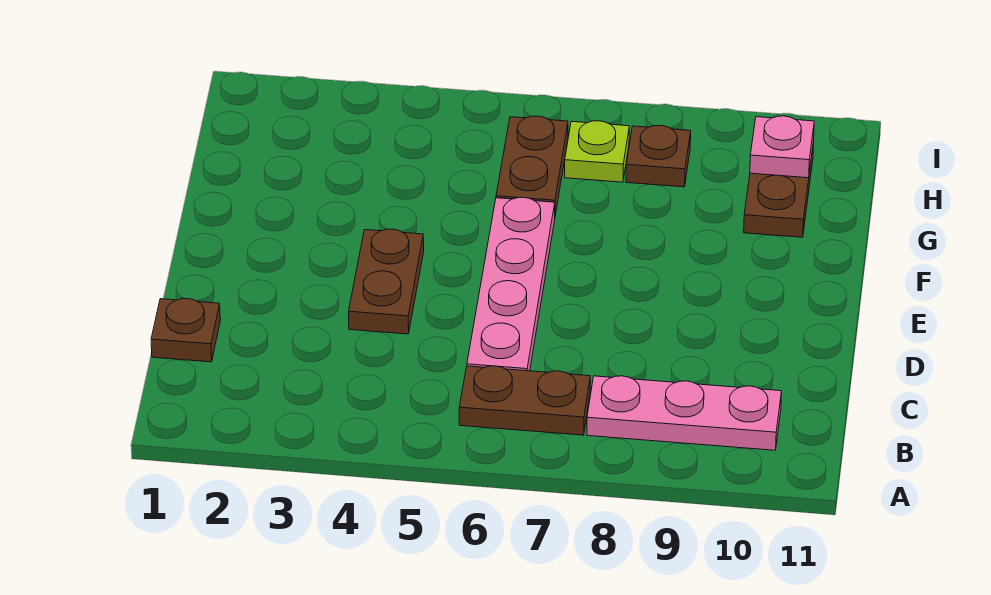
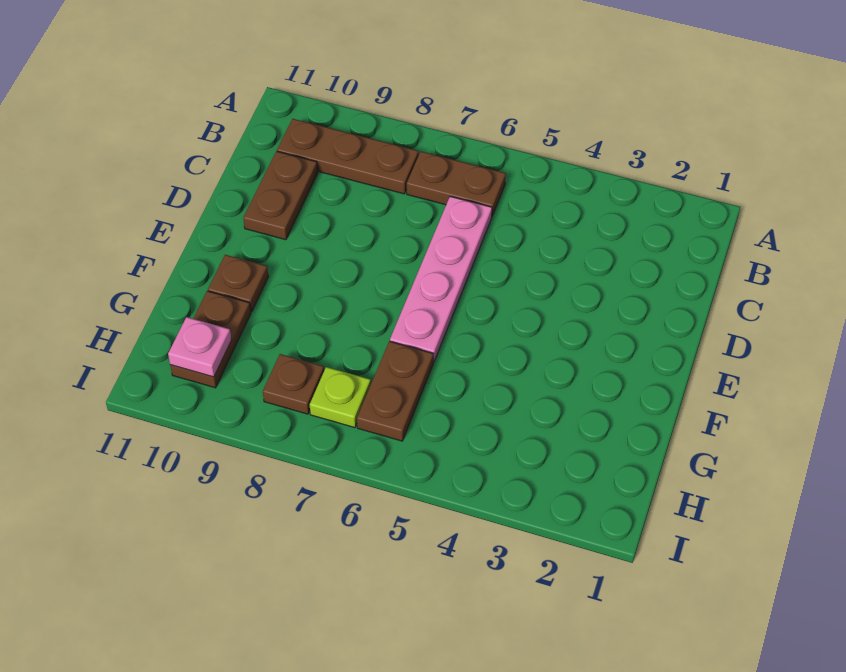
pink 1x3 plate [587,376,782,450] -> brown 1x3 plate [277,119,419,194]
brown 1x1 plate [151,299,220,362] -> brown 1x1 plate moved to [208,255,268,312]
brown 1x2 plate [349,229,424,334] -> brown 1x2 plate moved to [243,151,318,240]

